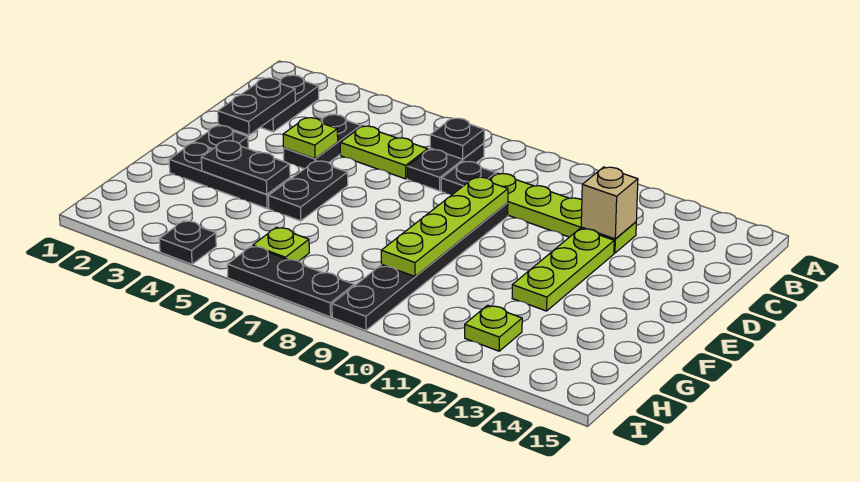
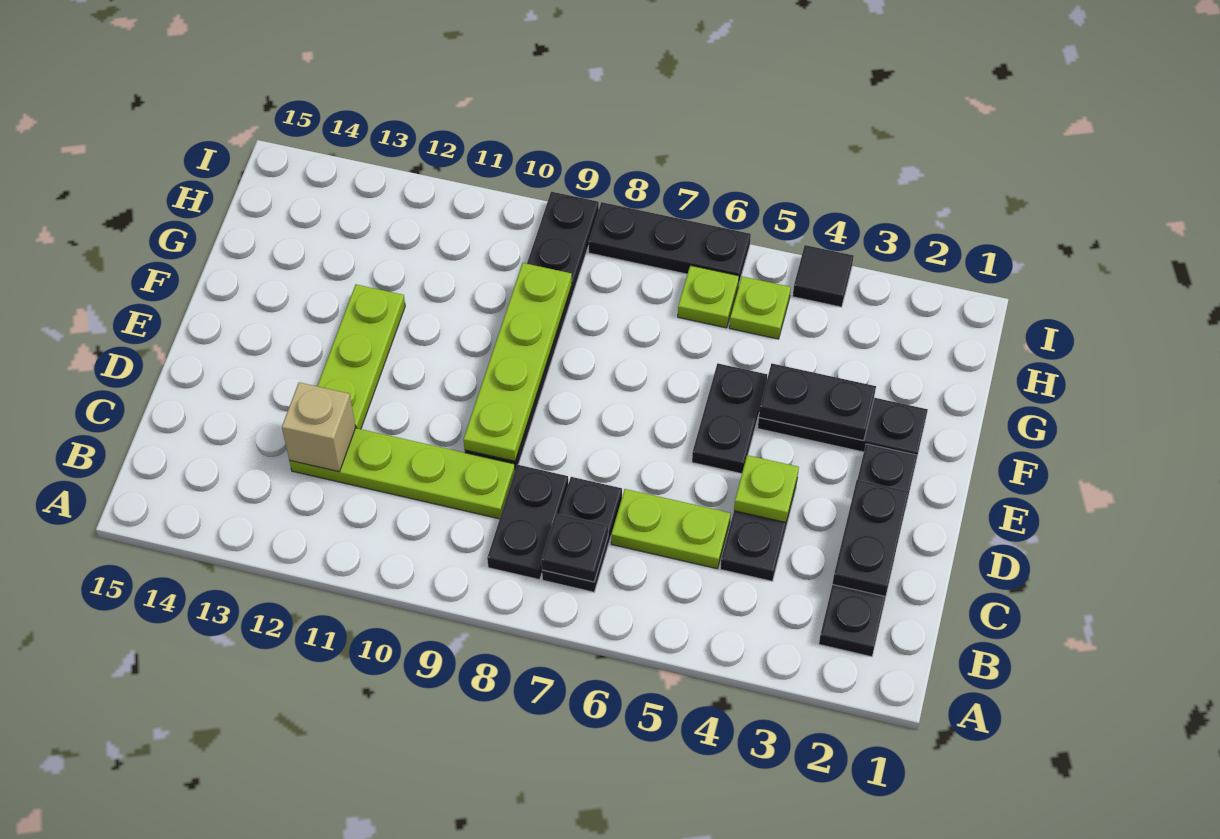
black 1x1 plate [441,161,496,194] -> black 1x2 plate [487,465,568,580]
lime 1x1 plate [465,305,522,351] -> lime 1x1 plate moved to [729,277,791,339]
black 1x1 plate [159,221,216,264] -> black 1x1 tile [793,245,853,307]

